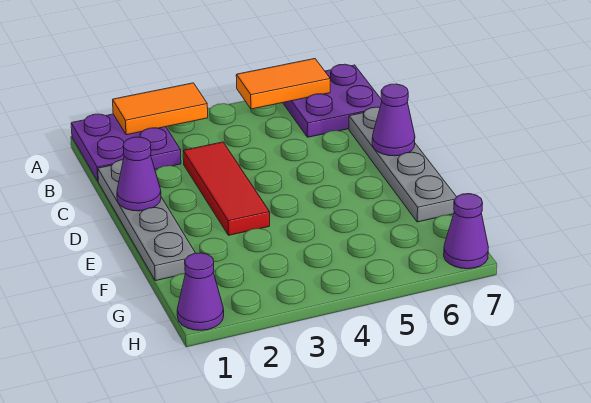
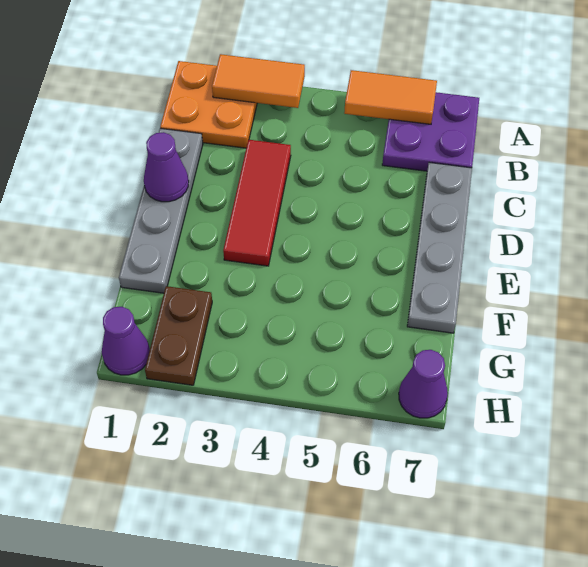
purple 2x2 plate [71,114,181,181] -> orange 2x2 plate [160,61,257,148]
purple 1x1 cone [372,84,415,156] -> none
none -> brown 1x2 plate [145,286,212,385]

